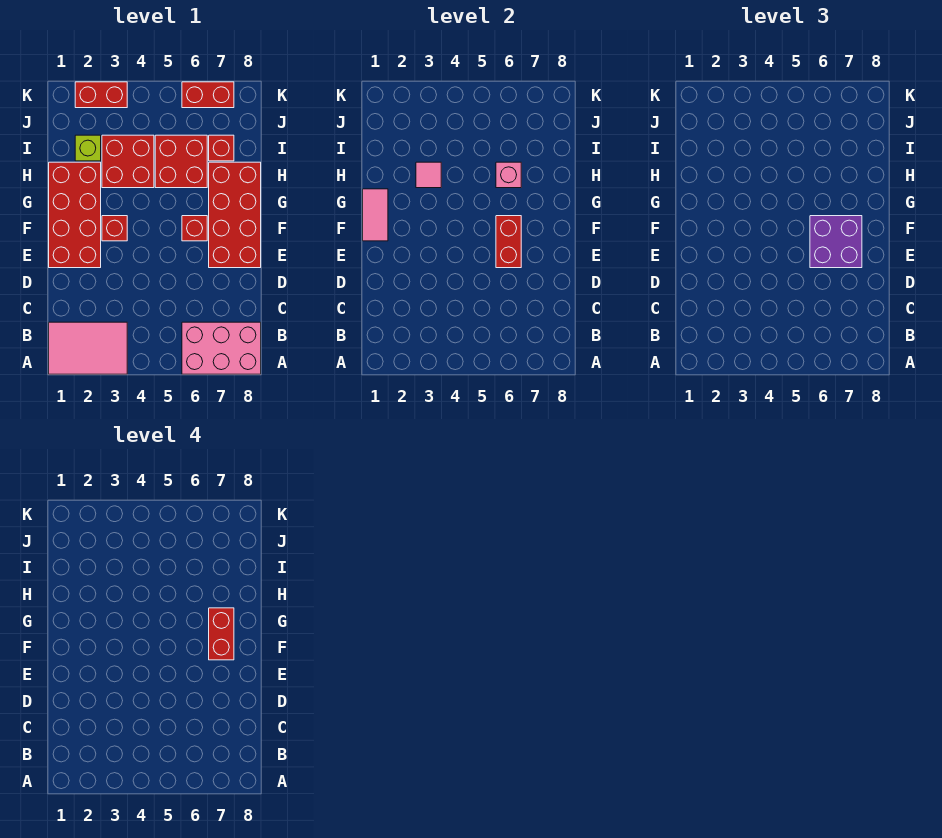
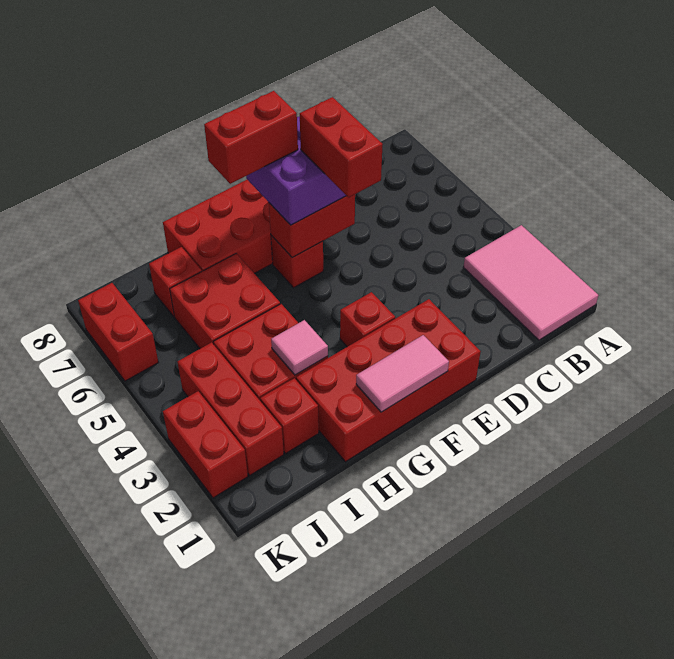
pink 2x3 brick [182,322,261,374] -> none
none -> red 1x2 brick [300,97,383,197]
pink 1x1 brick [496,162,521,188] -> none
lime 1x1 brick [75,135,101,161] -> red 1x1 brick [260,378,319,453]
none -> red 1x3 brick [178,342,284,475]

